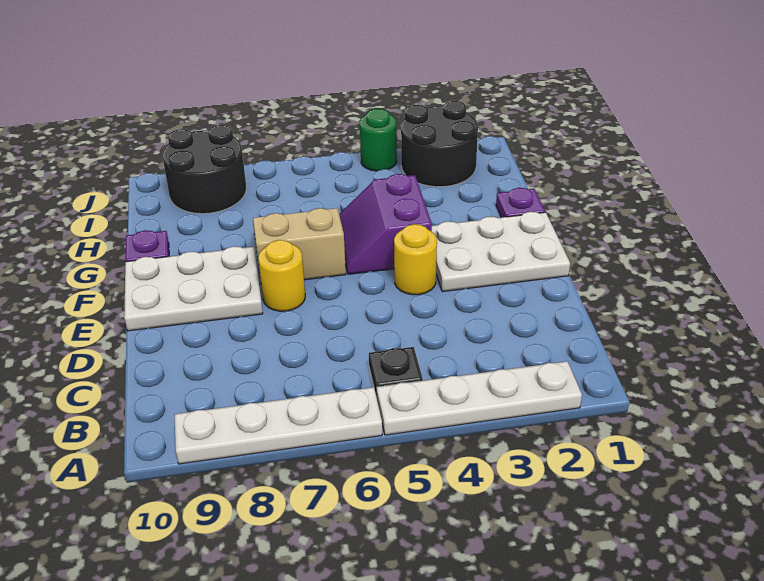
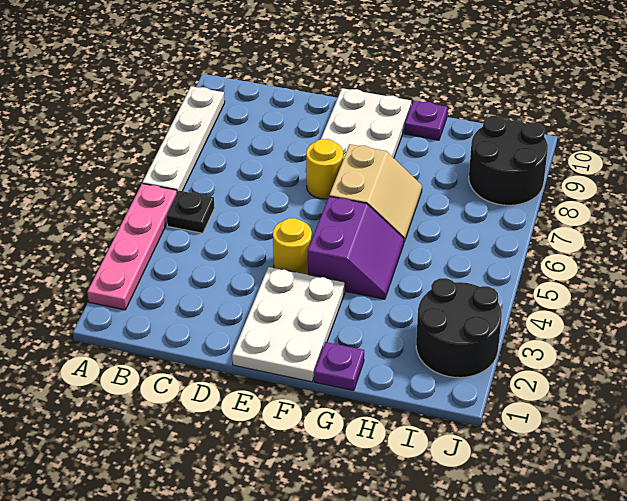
white 1x4 plate [377,361,582,435] -> pink 1x4 plate [87,184,177,310]
purple 2x2 slope [339,174,432,274] -> purple 2x2 slope turned to [308,196,404,299]
green 1x1 round brick [360,109,397,171] -> none

